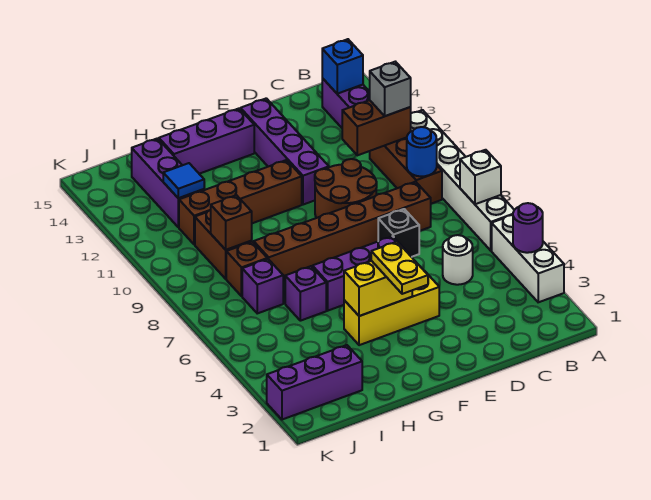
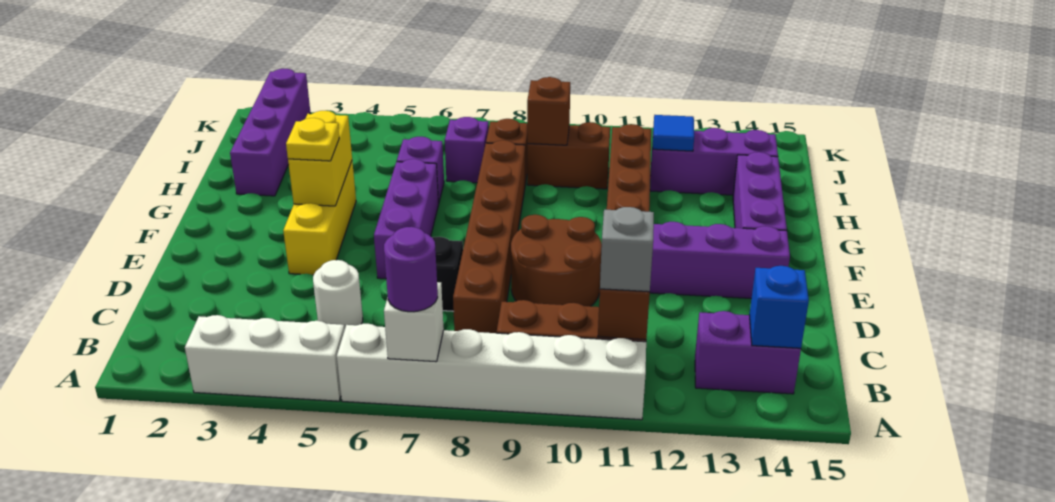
purple 1x1 round brick [513,203,543,253] -> purple 1x1 round brick moved to [384,227,438,312]
blue 1x1 round brick [407,127,437,176] -> none
yellow 1x2 plate [371,242,428,294] -> yellow 1x1 plate [286,118,339,161]
purple 1x3 brick [267,345,362,420] -> purple 1x4 brick [230,69,311,196]

